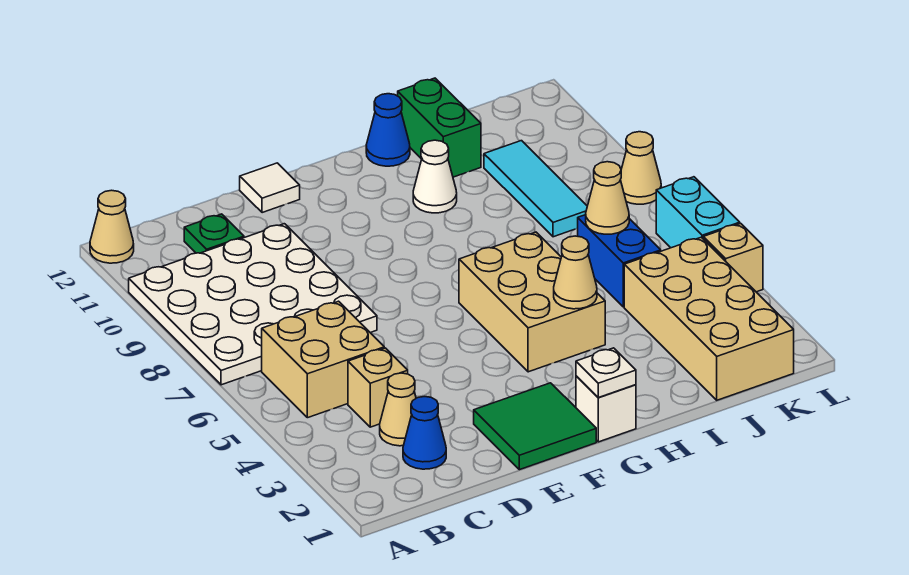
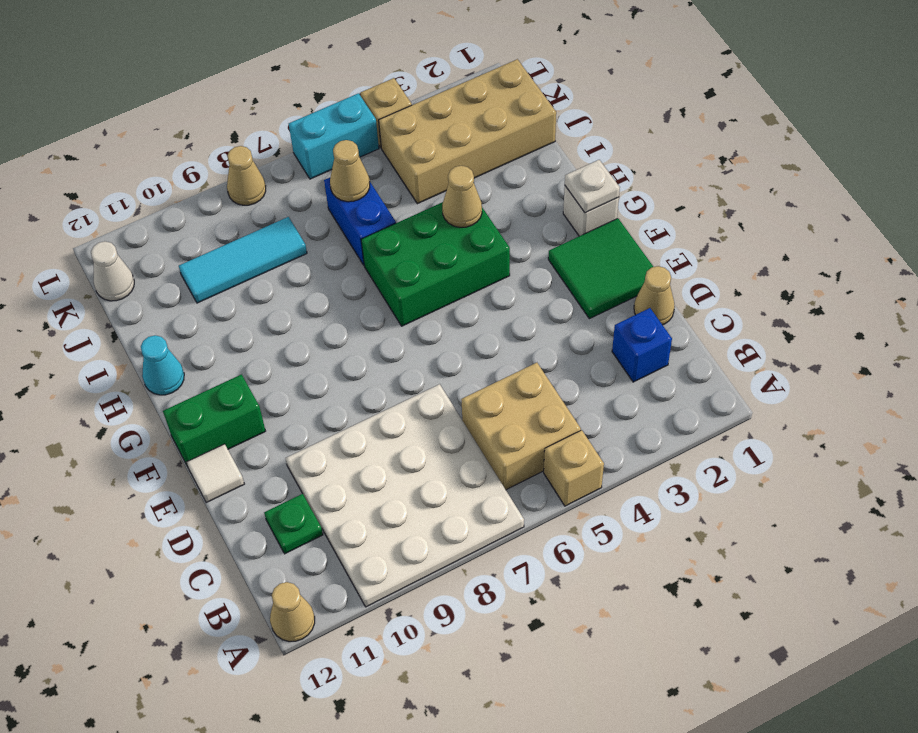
blue 1x1 cone [403,397,446,469] -> blue 1x1 brick [612,308,672,382]
tan 1x1 cone [380,373,416,446] -> tan 1x1 cone moved to [634,266,675,325]
tan 1x1 brick [348,348,408,427] -> tan 1x1 brick moved to [544,430,604,506]
tan 2x3 brick [459,232,605,372] -> green 2x3 brick [361,202,510,326]
white 1x1 cone [413,140,457,213] -> white 1x1 cone moved to [91,241,134,301]
blue 1x1 cone [366,94,410,166] -> cyan 1x1 cone [141,335,184,395]
green 1x2 brick [398,78,481,177] -> green 1x2 brick moved to [163,375,265,466]
blue 1x2 brick [578,215,661,307] -> blue 1x2 brick turned to [324,178,396,265]

